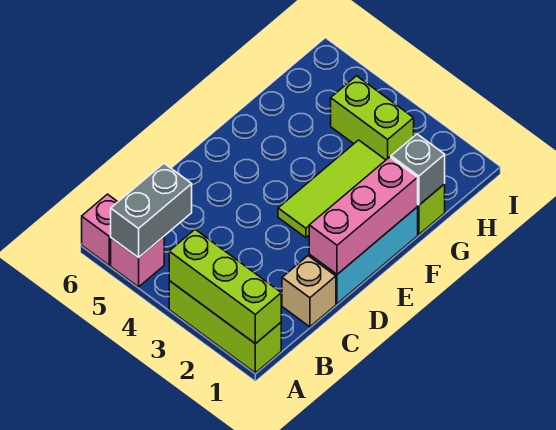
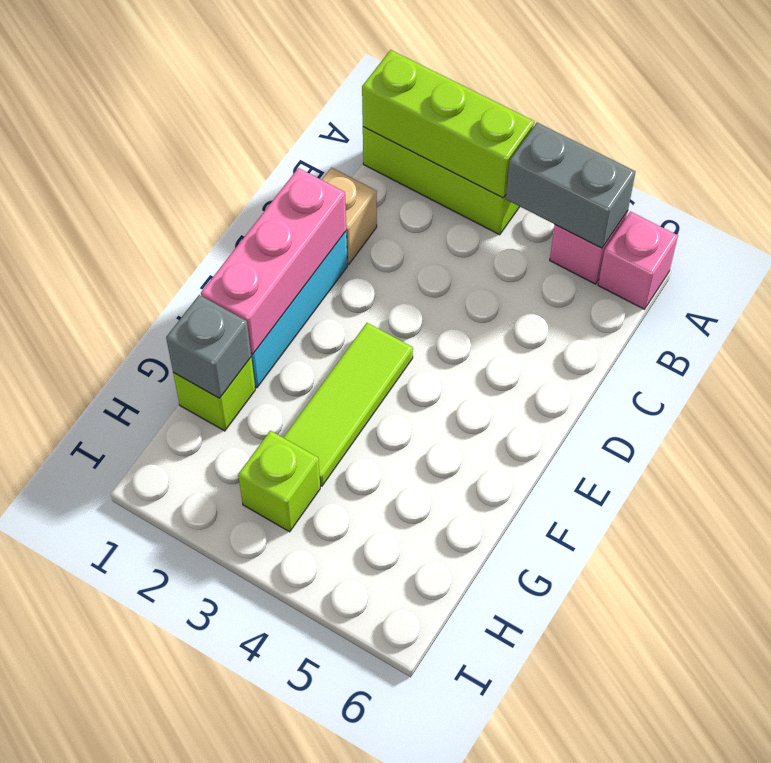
grey 1x2 brick [111,163,192,258] -> grey 1x2 brick turned to [506,123,636,248]
lime 1x2 brick [331,76,414,160] -> lime 1x1 brick [238,431,320,532]

